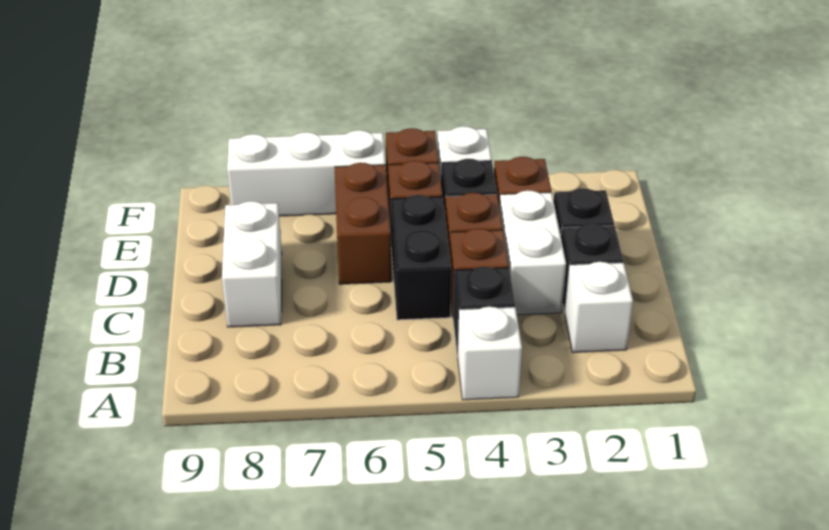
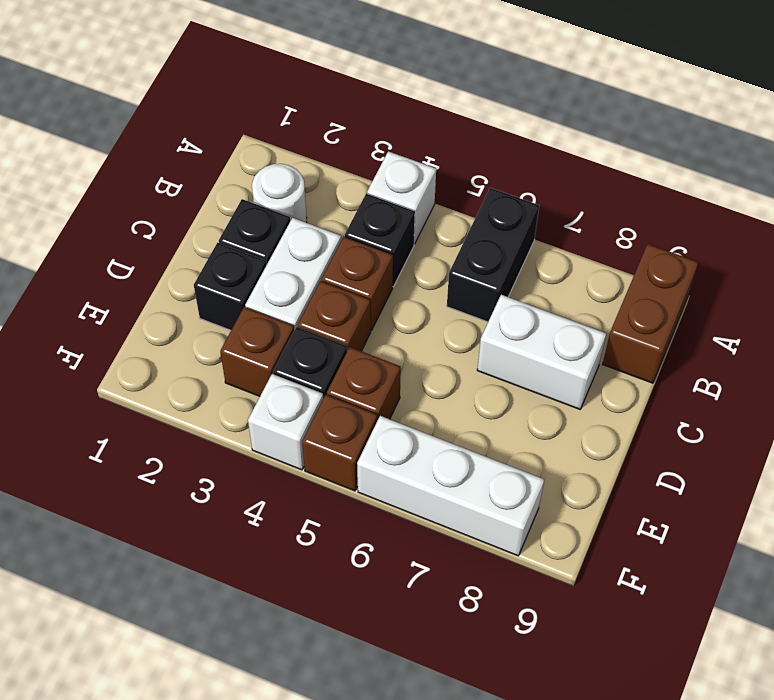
white 1x1 brick [565,262,633,352] -> white 1x1 round brick [252,164,307,223]
black 1x2 brick [391,195,451,320] -> black 1x2 brick moved to [447,188,539,322]
white 1x2 brick [222,201,282,327] -> white 1x2 brick turned to [477,295,606,409]
brown 1x2 brick [335,163,391,284] -> brown 1x2 brick moved to [603,244,698,383]

